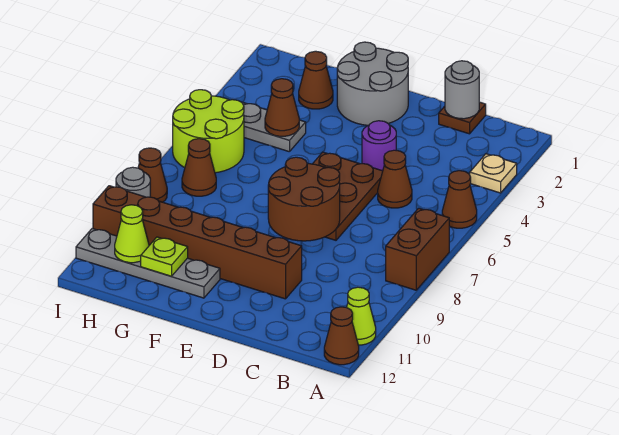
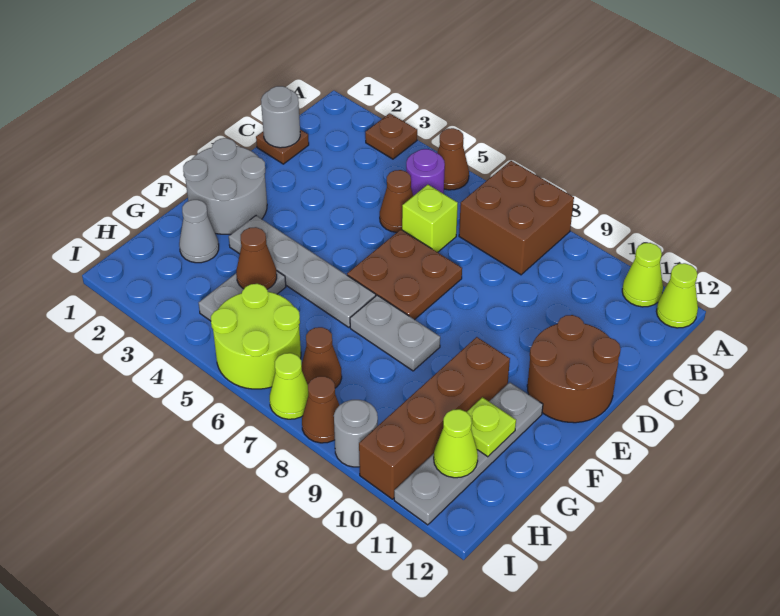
tan 1x1 plate [470,154,517,193] -> brown 1x1 plate [365,113,417,159]
brown 1x2 brick [386,208,449,290] -> brown 2x2 brick [459,161,574,275]
brown 1x1 cone [324,307,359,365] -> lime 1x1 cone [656,263,698,328]
none -> lime 1x1 brick [402,185,458,252]
purple 1x1 round brick [362,121,396,171] -> purple 1x1 round brick moved to [406,149,445,196]
brown 2x3 plate [313,152,383,240] -> brown 2x2 plate [347,230,462,320]
brown 2x2 round brick [268,157,340,241] -> brown 2x2 round brick moved to [527,315,621,423]
brown 1x6 brick [93,186,302,299] -> brown 1x4 brick [359,337,510,499]
none -> grey 1x4 plate [229,216,376,327]
none -> grey 1x2 plate [350,295,440,371]
brown 1x1 cone [299,51,333,109] -> grey 1x1 cone [179,200,219,263]
none -> lime 1x1 cone [270,353,308,419]

